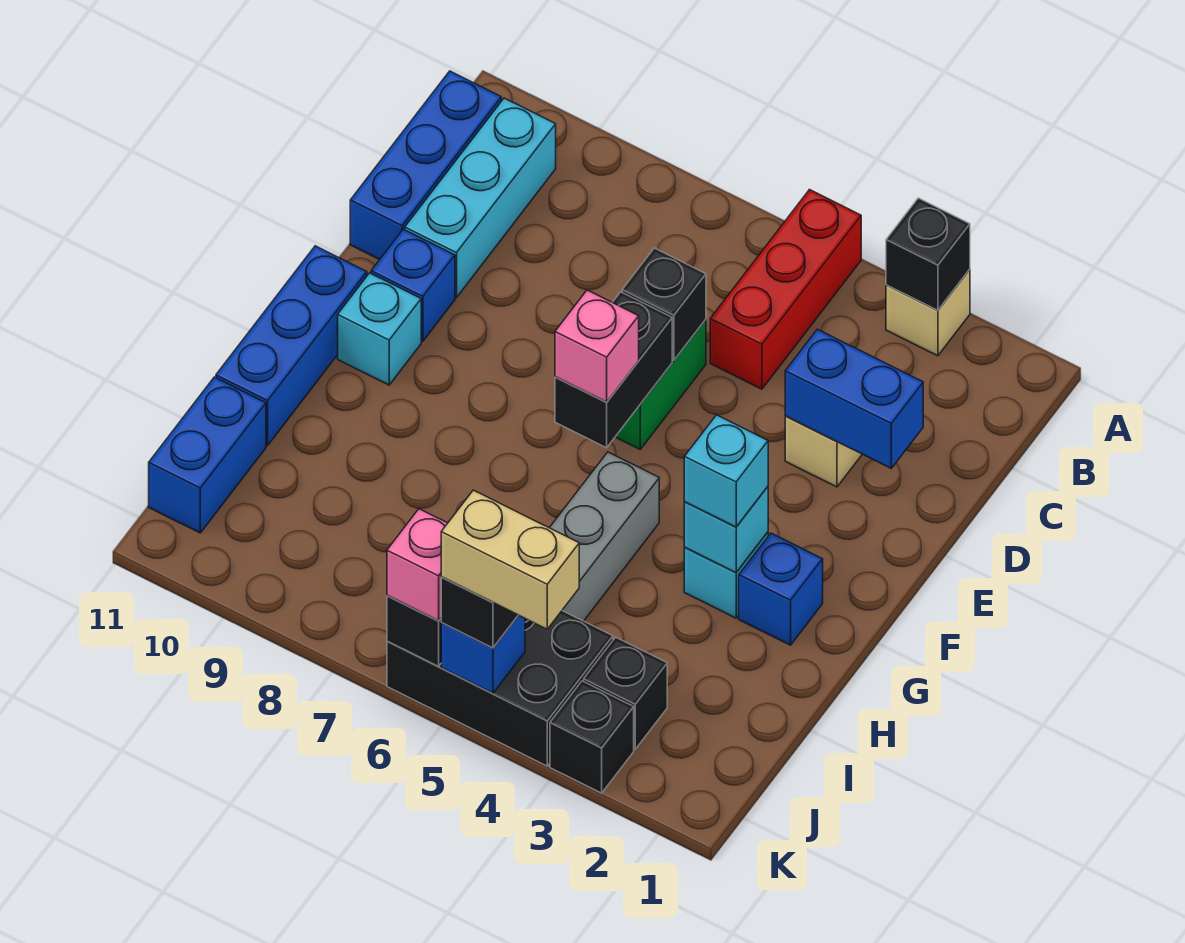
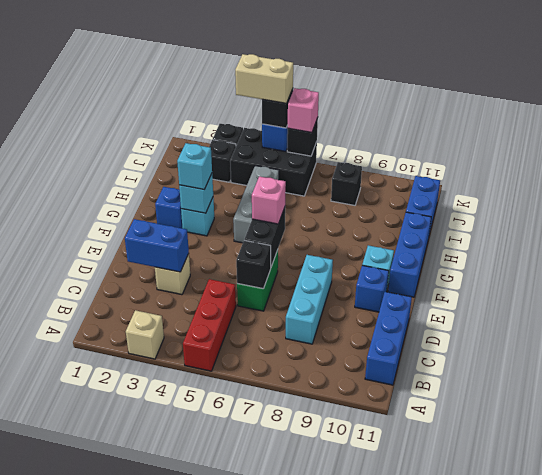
black 1x1 brick [886,198,970,310] -> black 1x1 brick moved to [331,162,362,205]
cyan 1x3 brick [405,98,556,298] -> cyan 1x3 brick moved to [286,255,333,344]

